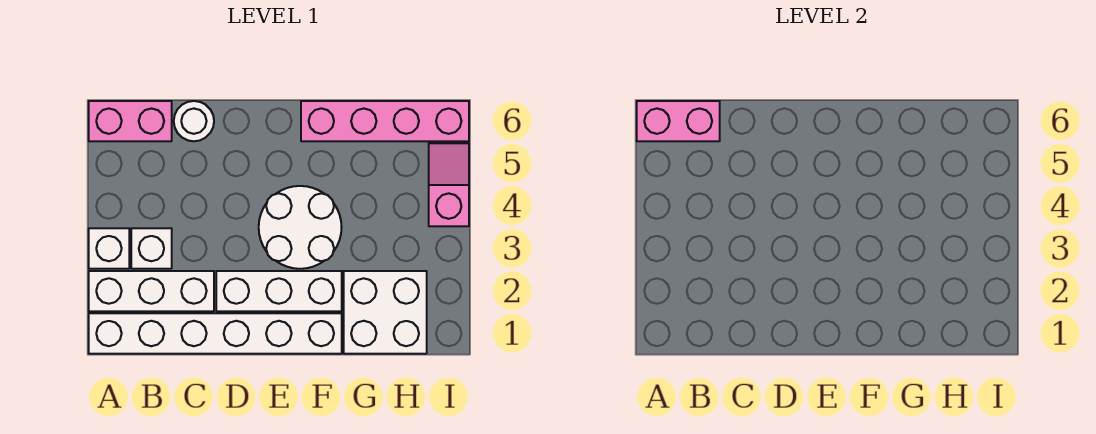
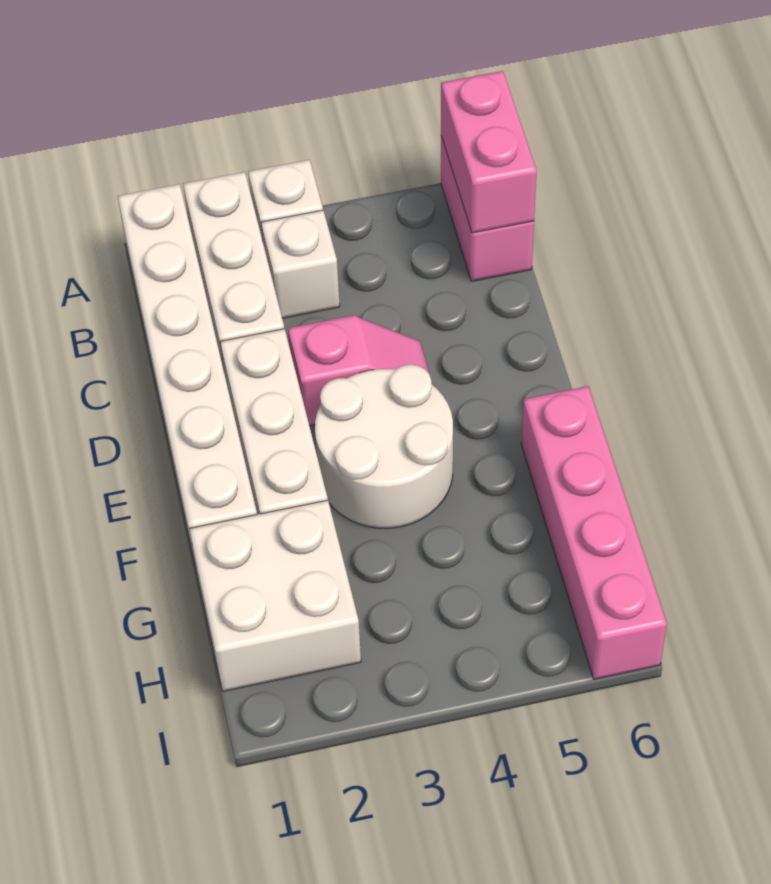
white 1x1 round brick [174,101,214,141] -> none
pink 1x2 slope [429,143,469,226] -> pink 1x2 slope moved to [288,315,432,426]

